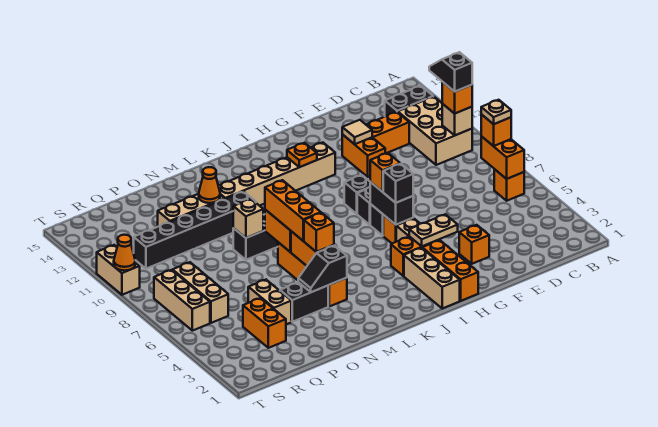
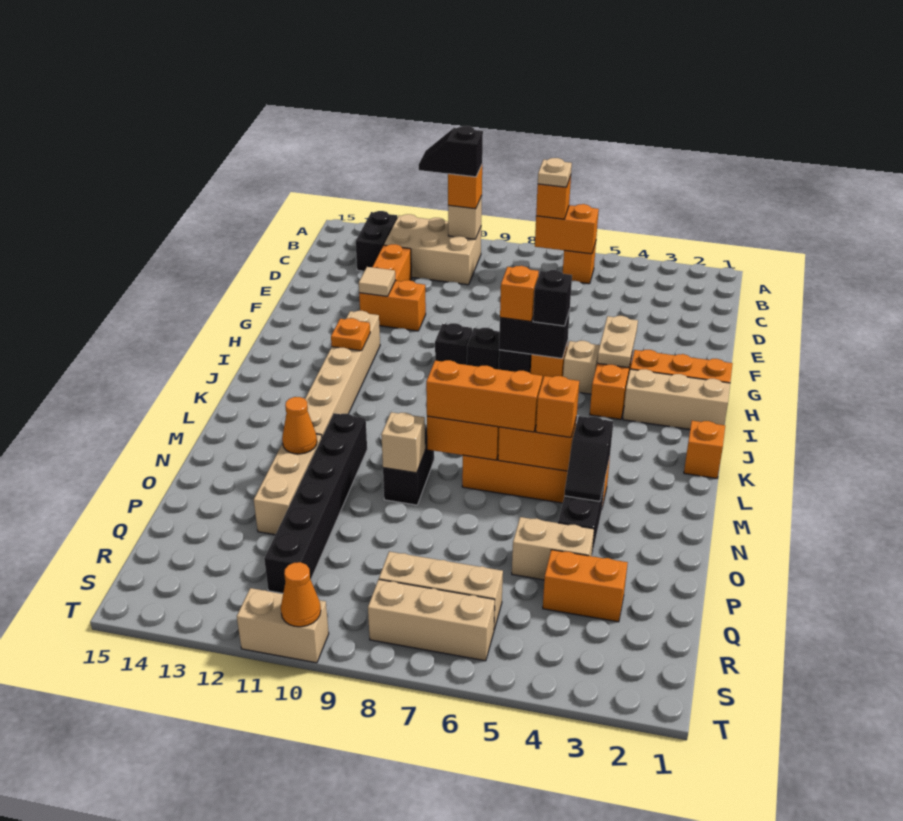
orange 1x1 brick [459,225,489,264] -> orange 1x1 brick moved to [684,421,725,478]

